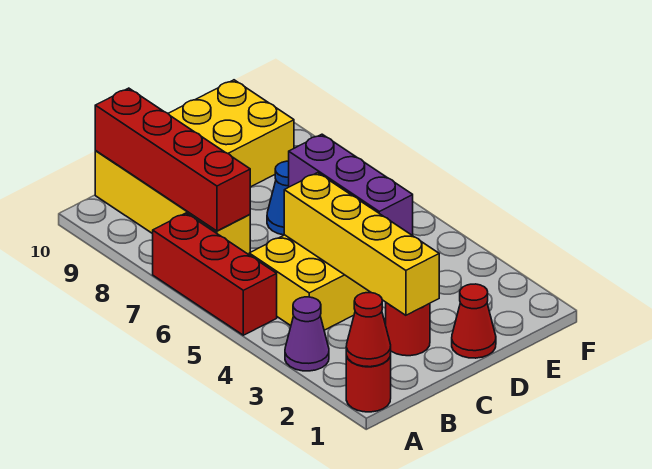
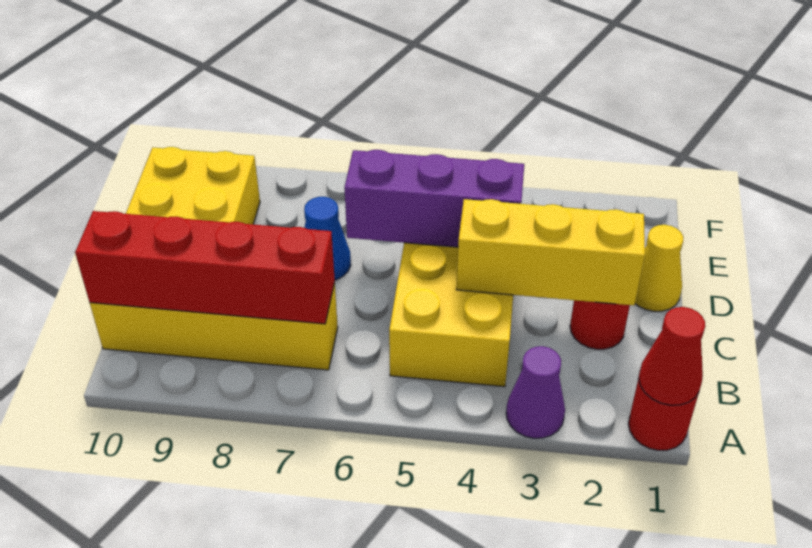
red 1x3 brick [153,213,277,335] -> none
yellow 1x4 brick [284,173,439,315] -> yellow 1x3 brick [456,199,645,305]
red 1x1 cone [452,284,496,358] -> yellow 1x1 cone [635,225,683,311]

